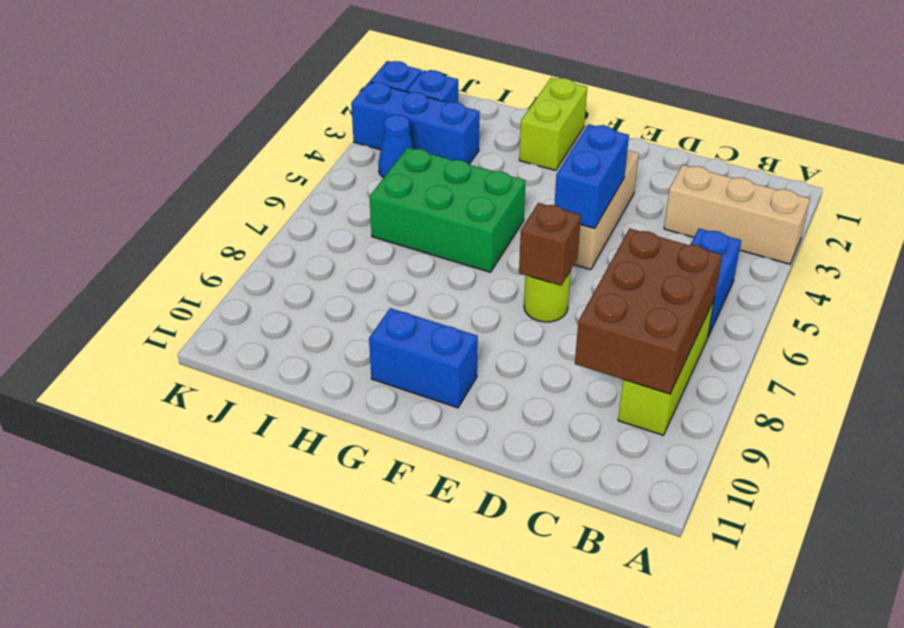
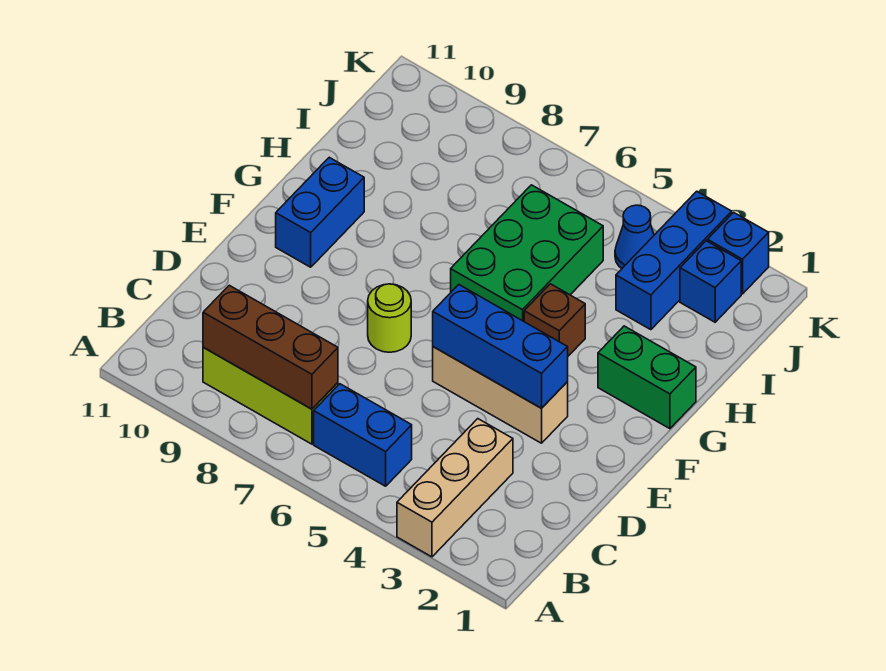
brown 2x3 brick [575,229,722,394] -> brown 1x3 brick [203,285,338,409]
blue 1x2 brick [554,124,629,229] -> blue 1x3 brick [433,285,568,408]
brown 1x1 brick [519,203,581,286] -> brown 1x1 brick moved to [524,284,585,356]
lime 1x2 brick [519,78,587,170] -> green 1x2 brick [598,326,696,429]

